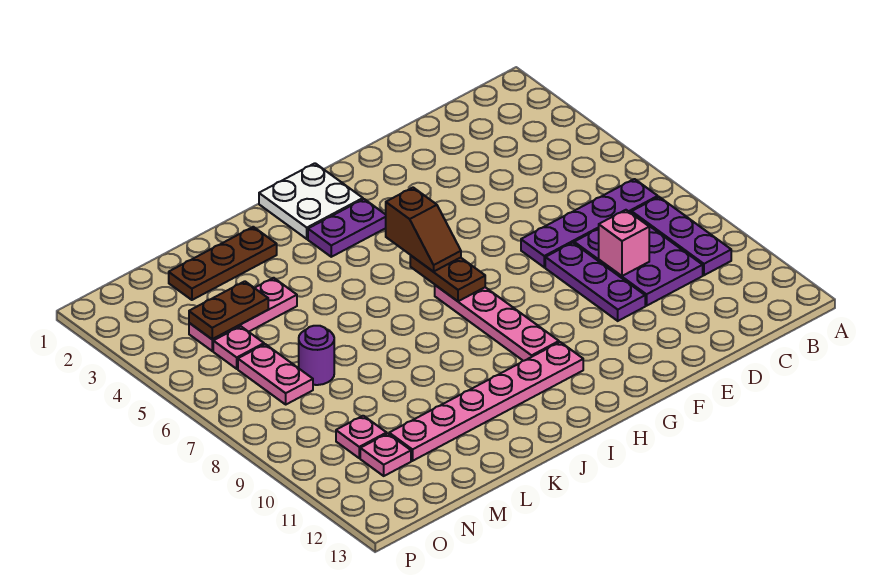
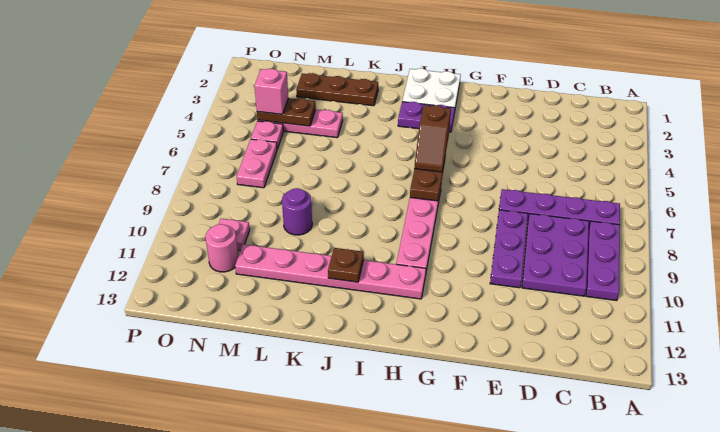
pink 1x1 brick [599,210,649,276] -> pink 1x1 brick moved to [254,69,288,114]
none -> brown 1x1 plate [328,248,364,282]
purple 1x1 round brick [299,326,334,385] -> purple 1x1 round brick moved to [282,188,312,235]
pink 1x1 plate [360,433,411,476] -> pink 1x1 round brick [205,224,238,272]

